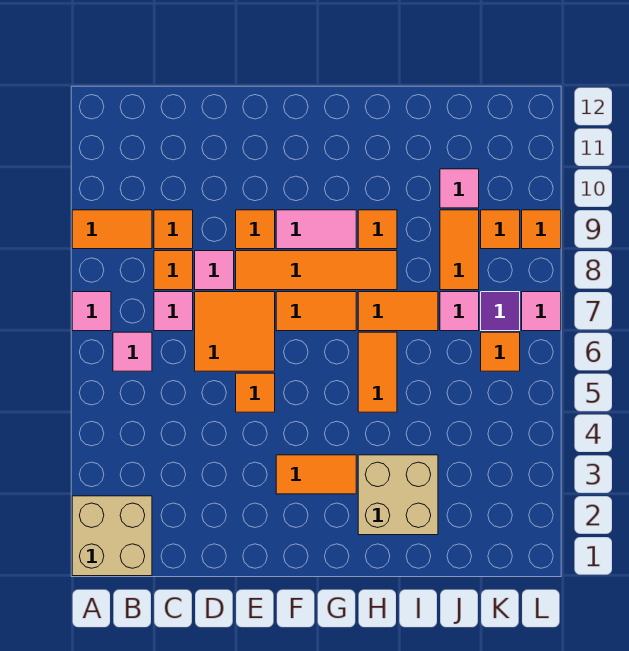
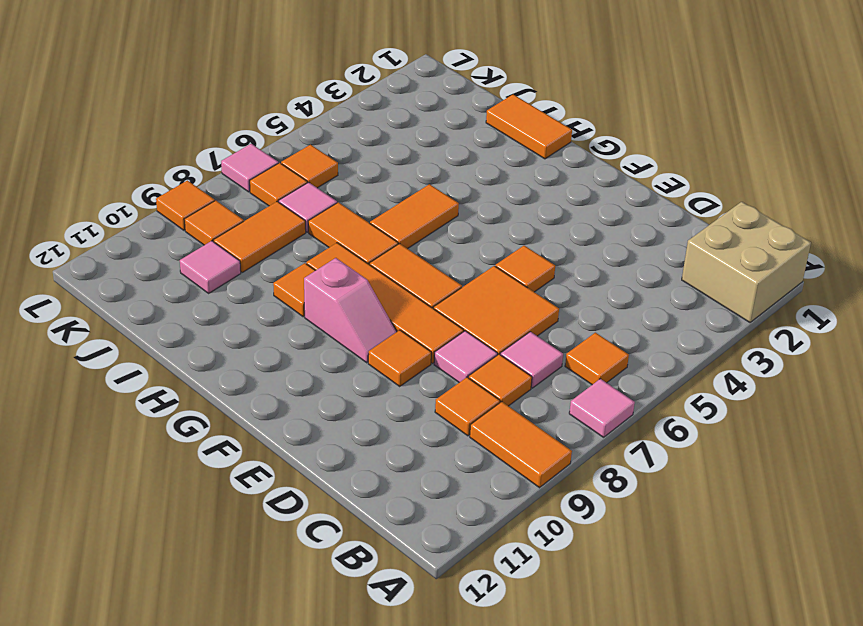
pink 1x1 tile [113,332,152,371] -> orange 1x1 tile [565,333,629,385]
orange 1x2 tile [276,455,356,494] -> orange 1x2 tile moved to [486,95,572,159]
pink 1x2 tile [276,210,356,249] -> pink 1x2 slope [304,258,397,363]
tan 2x2 brick [358,455,438,535] -> none
purple 1x1 tile [481,292,520,331] -> orange 1x1 tile [250,163,307,206]

